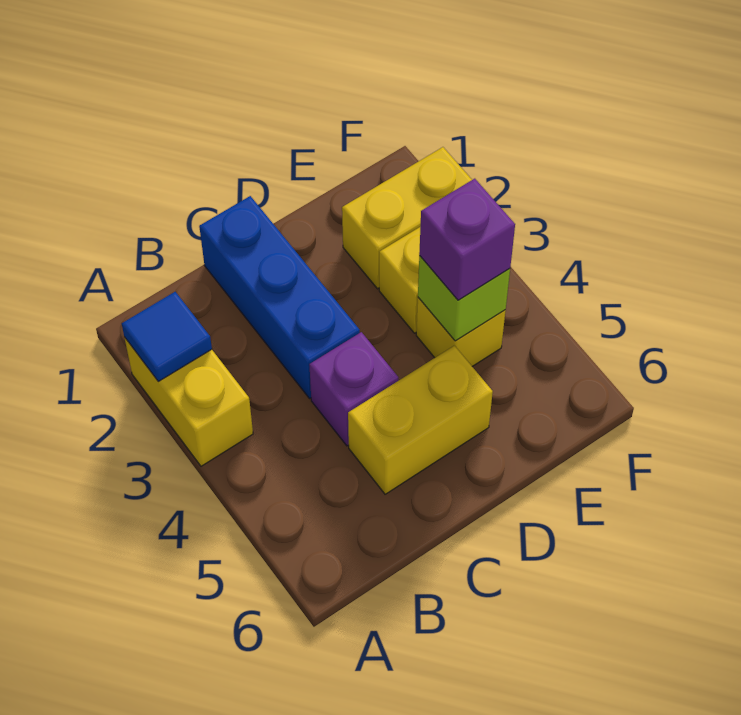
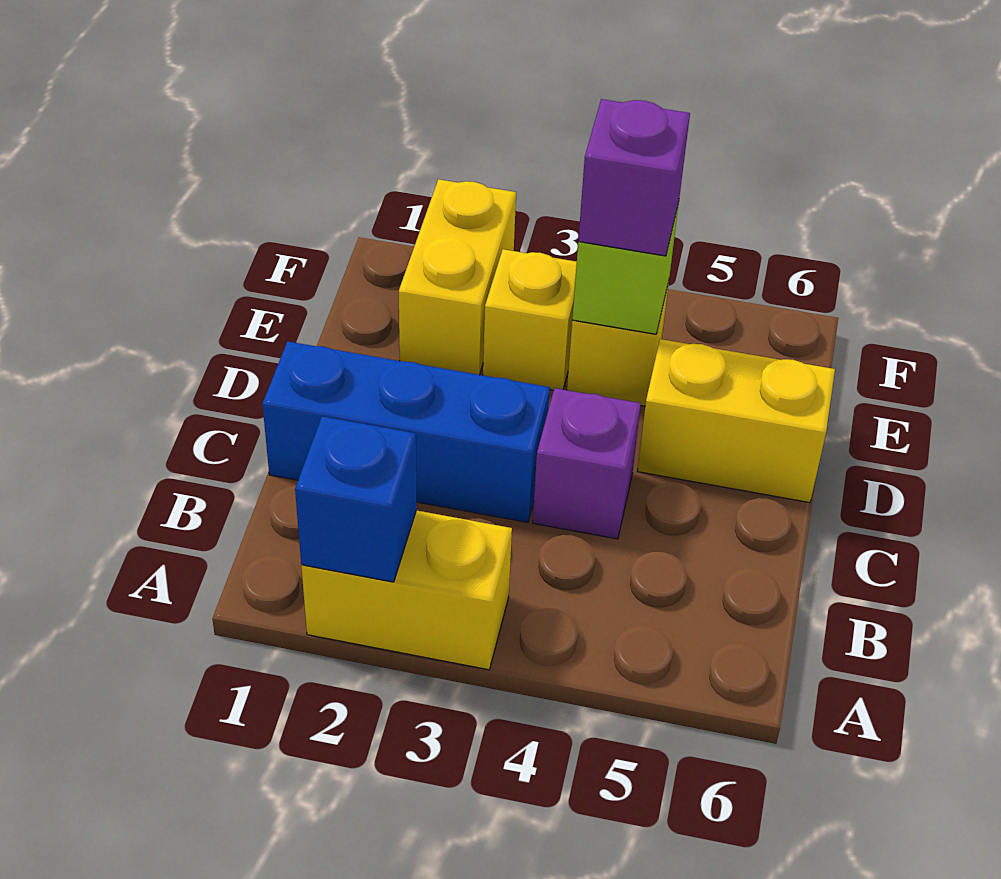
blue 1x1 tile [122,292,212,381] -> blue 1x1 brick [295,416,417,582]
yellow 1x2 brick [348,346,493,494] -> yellow 1x2 brick turned to [637,339,835,503]

